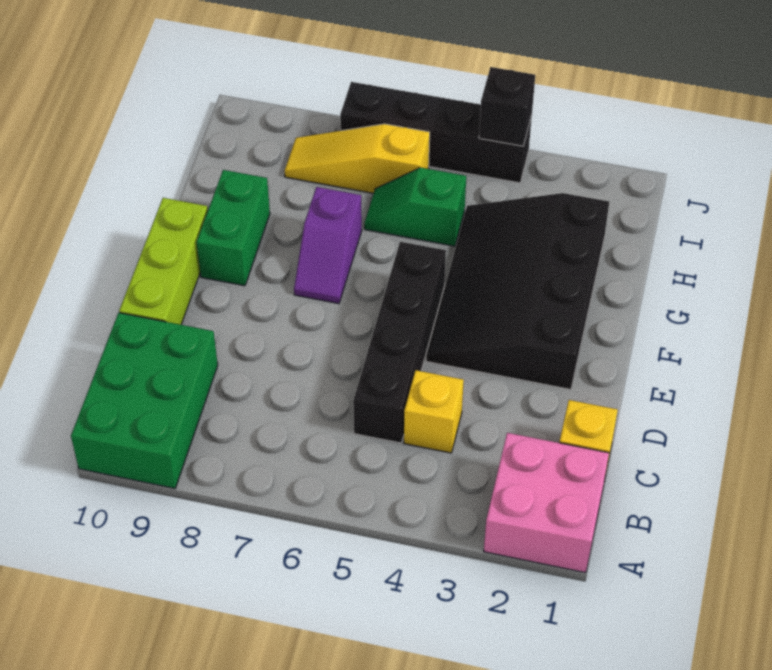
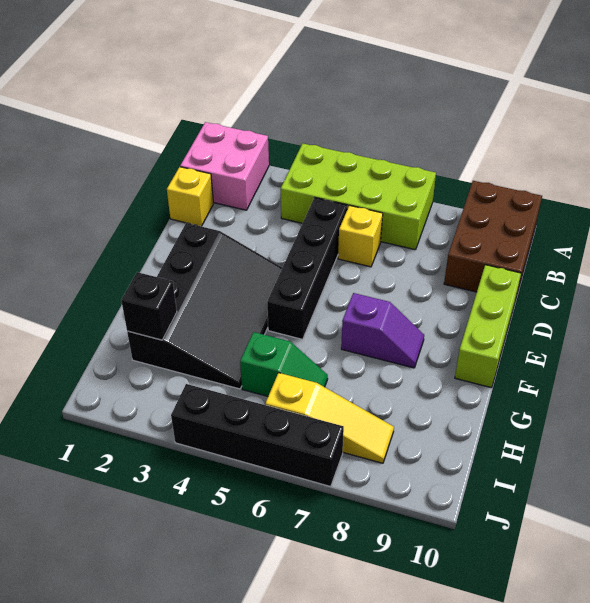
none -> lime 2x4 brick [281,143,436,250]
green 2x3 brick [71,313,218,488] -> brown 2x3 brick [444,181,542,296]
yellow 1x1 brick [404,370,464,453] -> yellow 1x1 brick moved to [338,205,383,267]
purple 1x2 slope [294,187,362,304] -> purple 1x2 slope turned to [341,293,424,368]
green 1x2 brick [197,170,270,286] -> none
black 1x1 brick [479,67,535,146] -> black 1x1 brick moved to [121,272,177,340]

